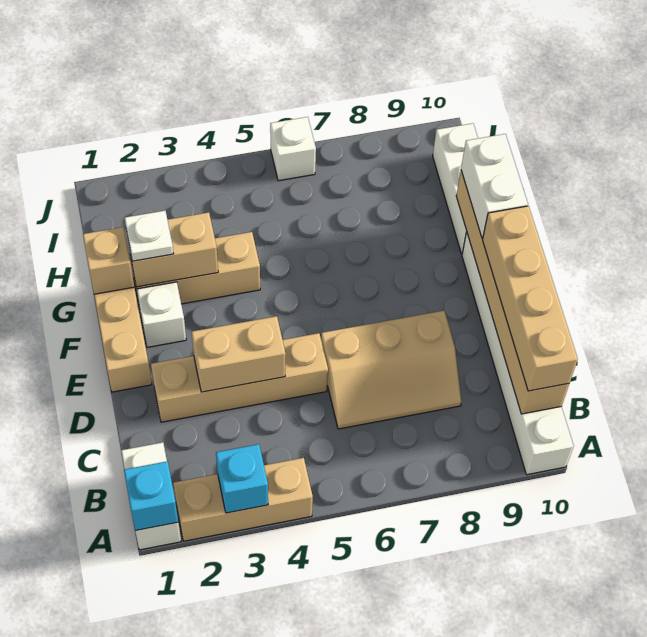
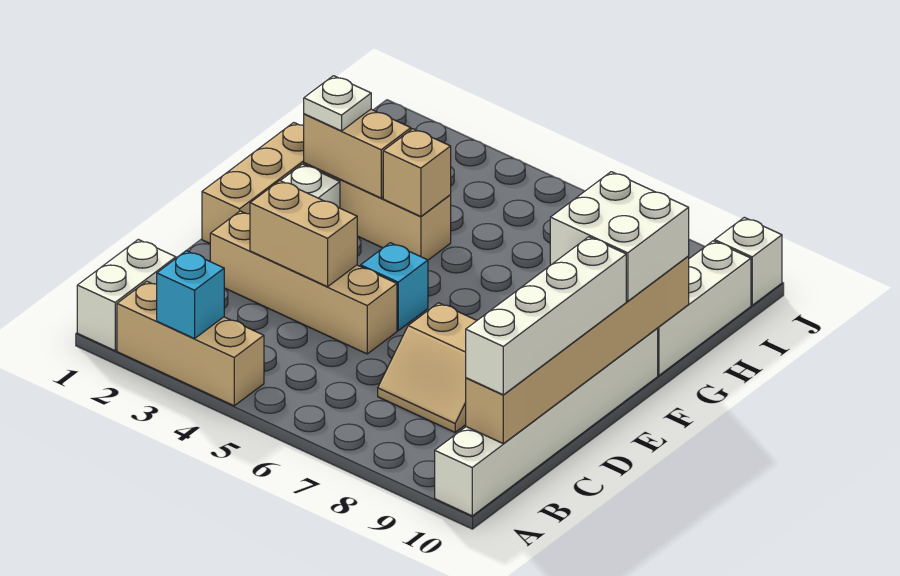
cyan 1x1 brick [124,461,178,531] -> cyan 1x1 brick moved to [361,243,428,330]
tan 1x4 brick [483,206,578,391] -> white 1x4 brick [466,237,626,395]
tan 2x3 slope [321,310,462,429] -> tan 2x2 slope [378,303,477,432]
white 1x2 brick [461,134,528,238] -> white 2x2 brick [550,172,689,301]
tan 1x1 brick [83,227,134,294] -> tan 1x1 brick moved to [383,129,451,216]
white 1x1 brick [270,117,316,181] -> white 1x1 brick moved to [715,217,782,305]

